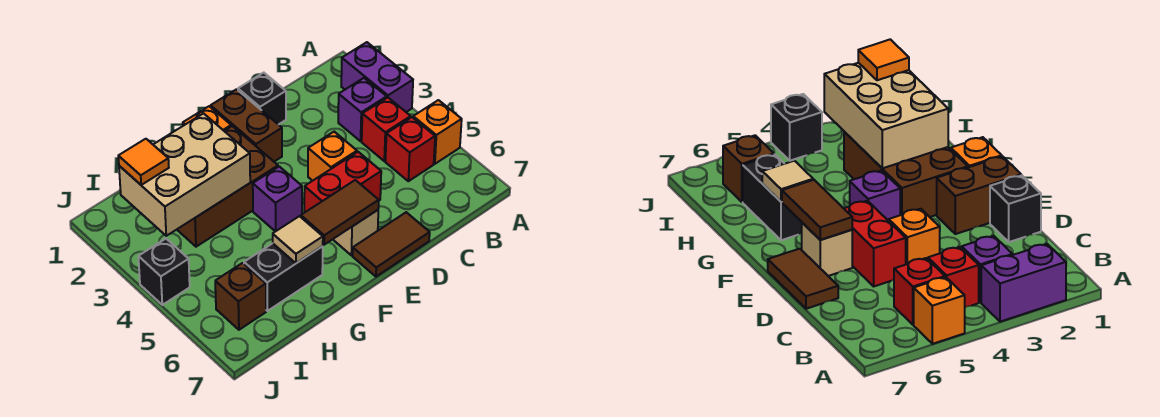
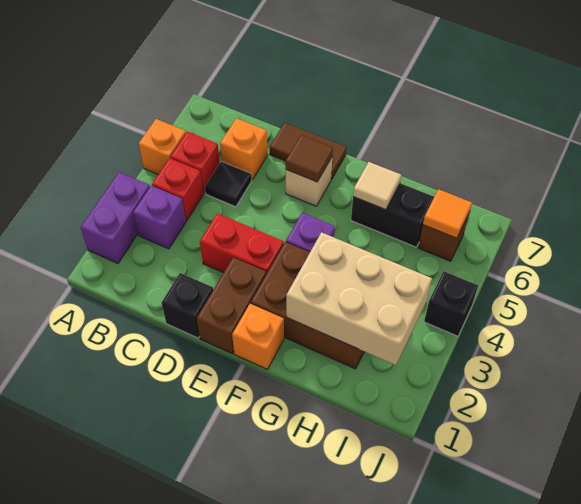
none -> black 1x1 tile [205,161,252,207]
orange 1x1 brick [308,132,357,181] -> orange 1x1 brick moved to [220,118,268,180]
red 1x2 brick [304,152,381,213] -> red 1x2 brick moved to [200,213,284,274]
brown 1x2 tile [301,180,379,245] -> brown 1x1 tile [285,135,333,182]
orange 1x1 tile [118,139,169,185] -> orange 1x1 tile moved to [423,189,472,238]

